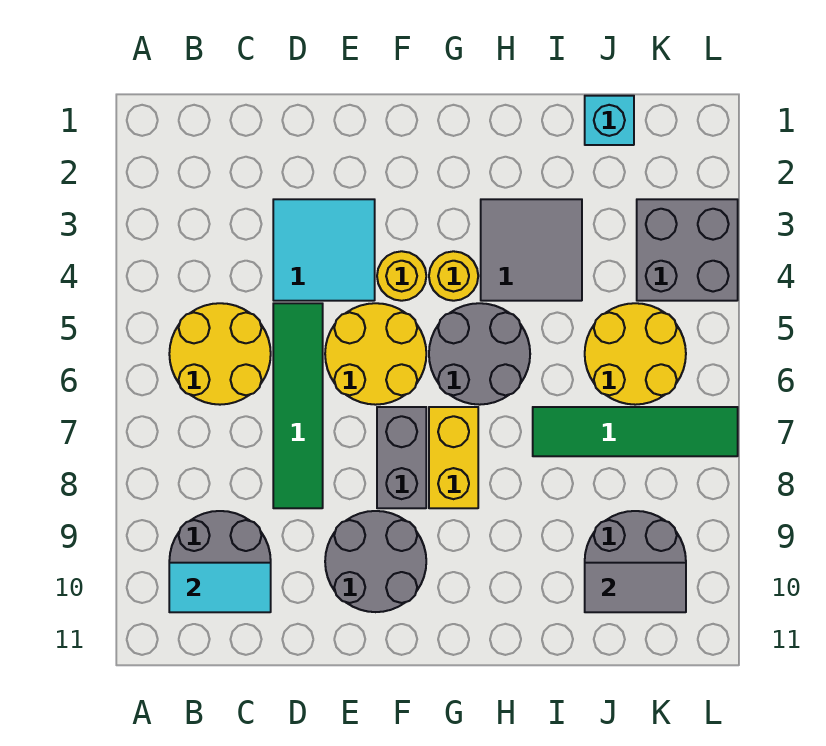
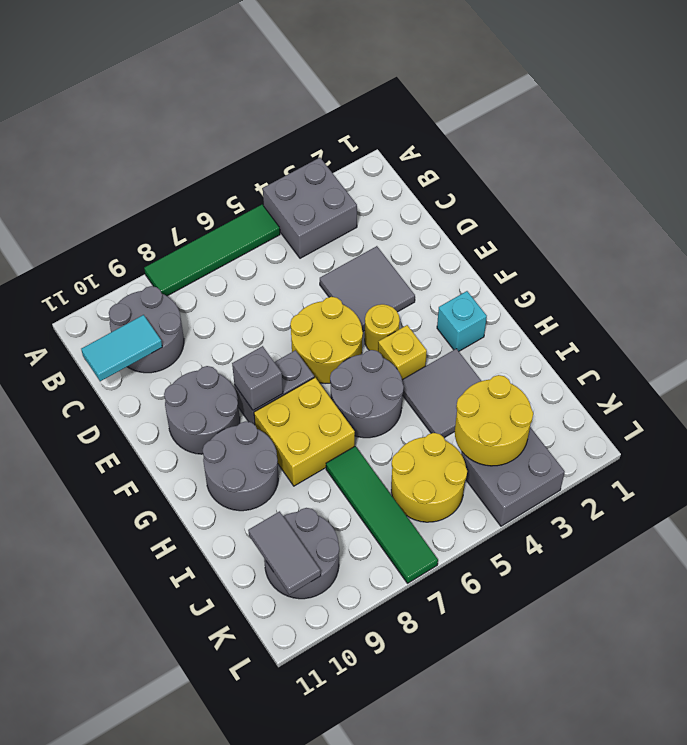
none -> grey 2x2 brick [263,158,357,258]
yellow 2x2 round brick [169,303,271,405] -> yellow 2x2 round brick moved to [455,375,533,466]
cyan 1x2 tile [169,563,271,612] -> cyan 1x2 tile turned to [81,315,162,381]
cyan 2x2 tile [273,199,375,301] -> grey 2x2 tile [320,246,415,331]
green 1x4 tile [273,303,323,508] -> green 1x4 tile moved to [144,205,280,296]
none -> grey 1x1 brick [232,346,283,410]
yellow 1x1 round brick [429,251,478,301] -> yellow 1x1 brick [378,325,427,380]
yellow 1x2 brick [429,407,478,508] -> yellow 2x2 brick [254,378,355,486]
none -> grey 2x2 round brick [203,421,278,511]
cyan 1x1 brick [585,96,634,145] -> cyan 1x1 brick moved to [437,291,487,351]

